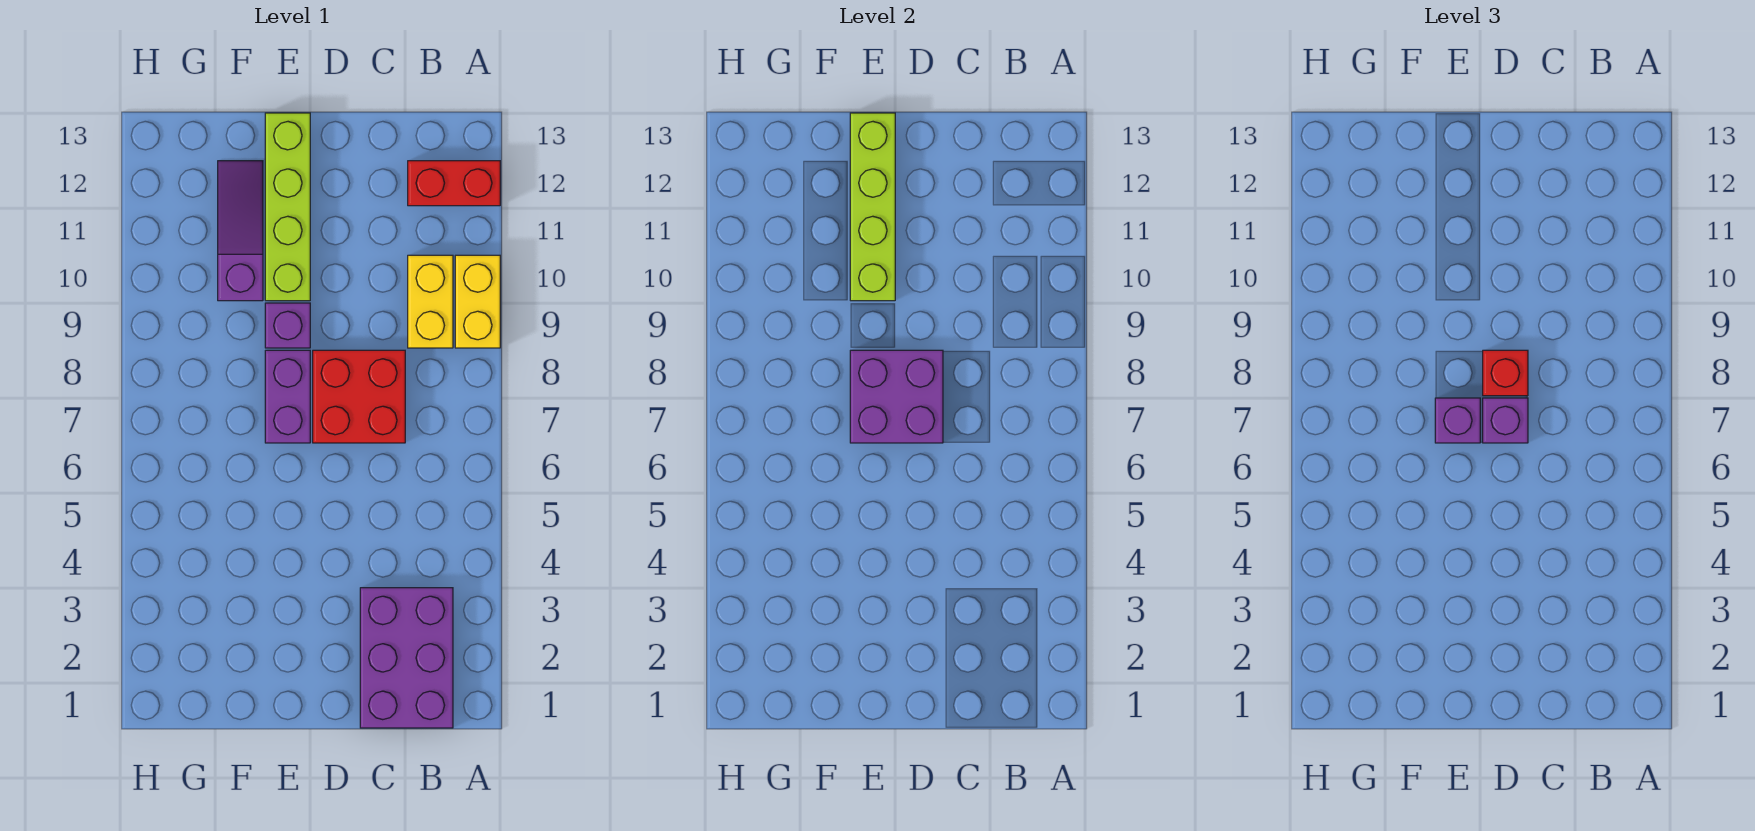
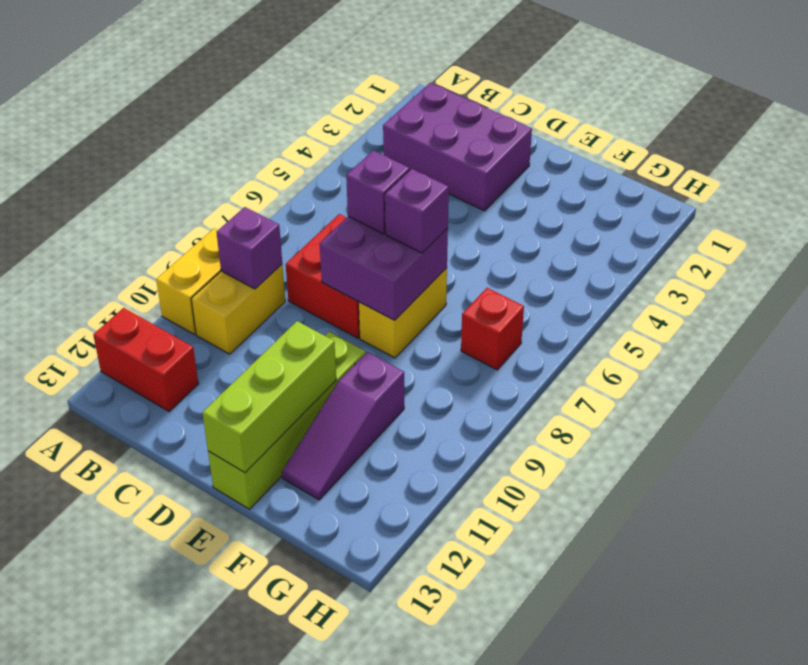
purple 2x3 brick [360,588,453,728] -> purple 2x3 brick turned to [383,83,532,211]
red 1x1 brick [1483,350,1528,396] -> red 1x1 brick moved to [461,288,524,370]
purple 1x2 brick [265,350,310,443] -> yellow 1x2 brick [359,268,447,358]
purple 1x1 brick [265,303,310,348] -> purple 1x1 brick moved to [216,207,282,289]
lime 1x4 brick [850,113,895,301] -> lime 1x3 brick [202,321,336,473]

